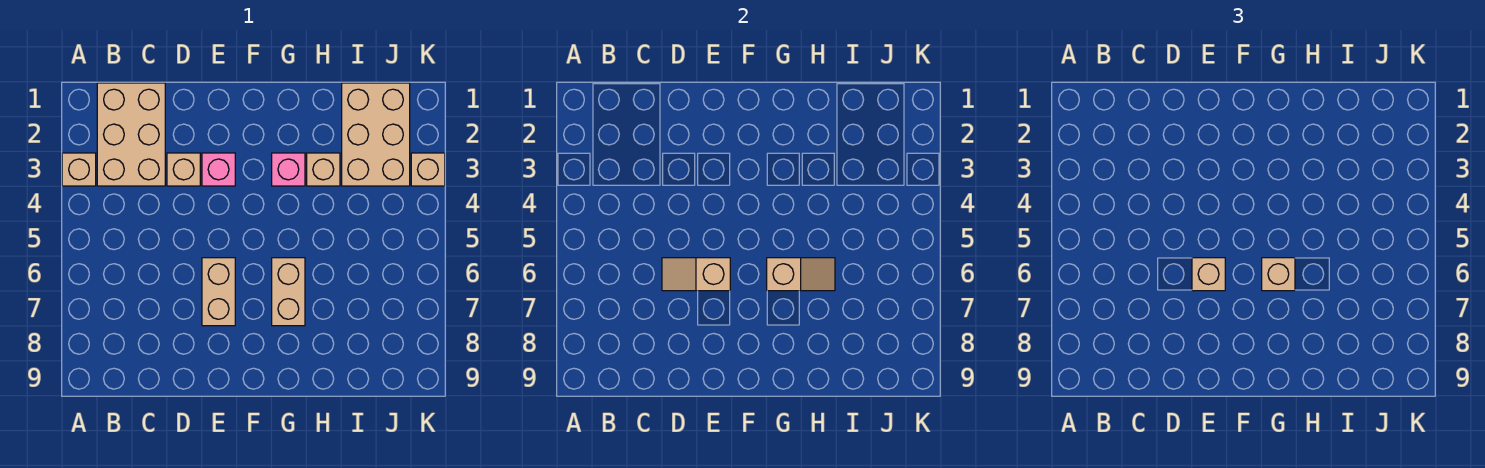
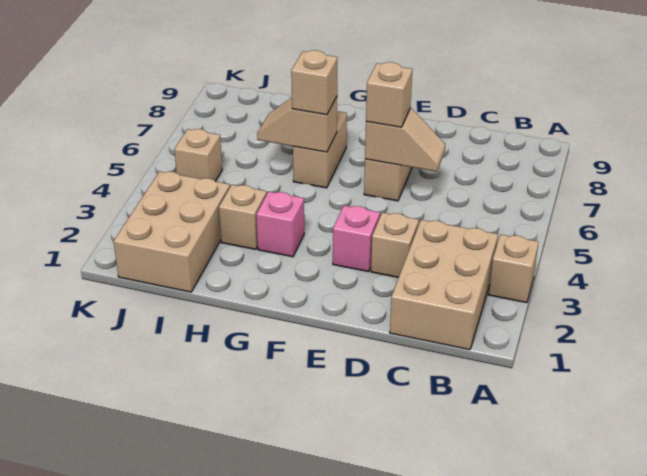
tan 1x1 brick [411,153,445,186] -> tan 1x1 brick moved to [174,129,222,181]

